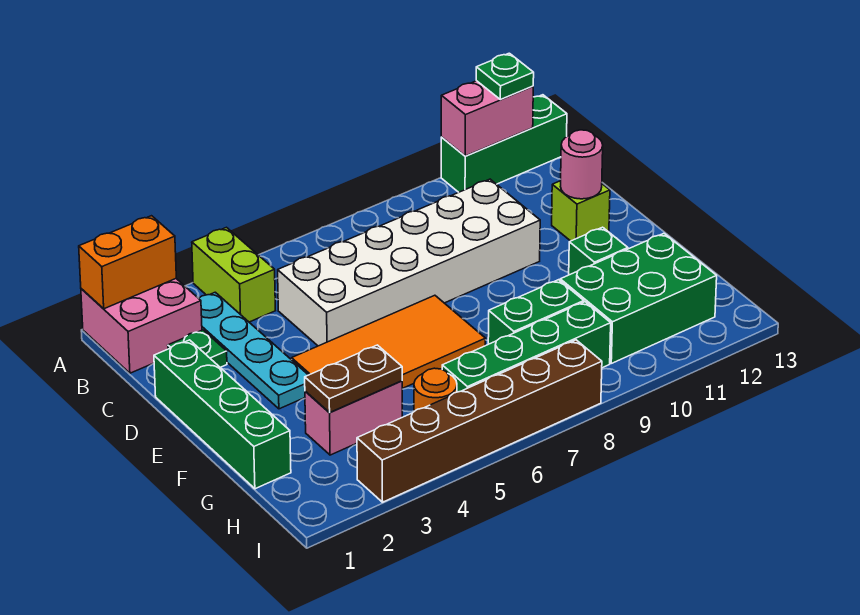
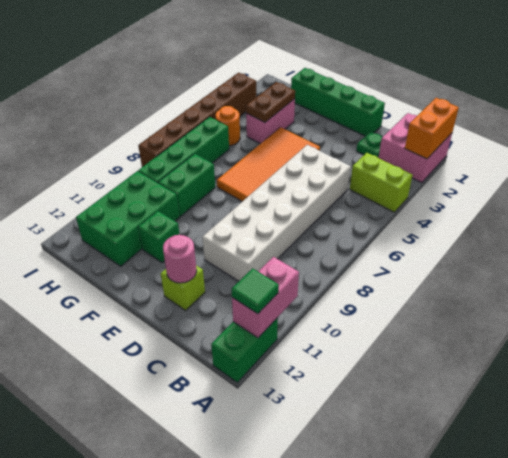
green 1x3 brick [441,95,567,192] -> green 1x2 brick [211,318,278,382]
green 1x1 plate [476,53,534,100] -> green 1x1 tile [231,268,279,314]
cyan 1x4 plate [199,292,308,409] -> none

